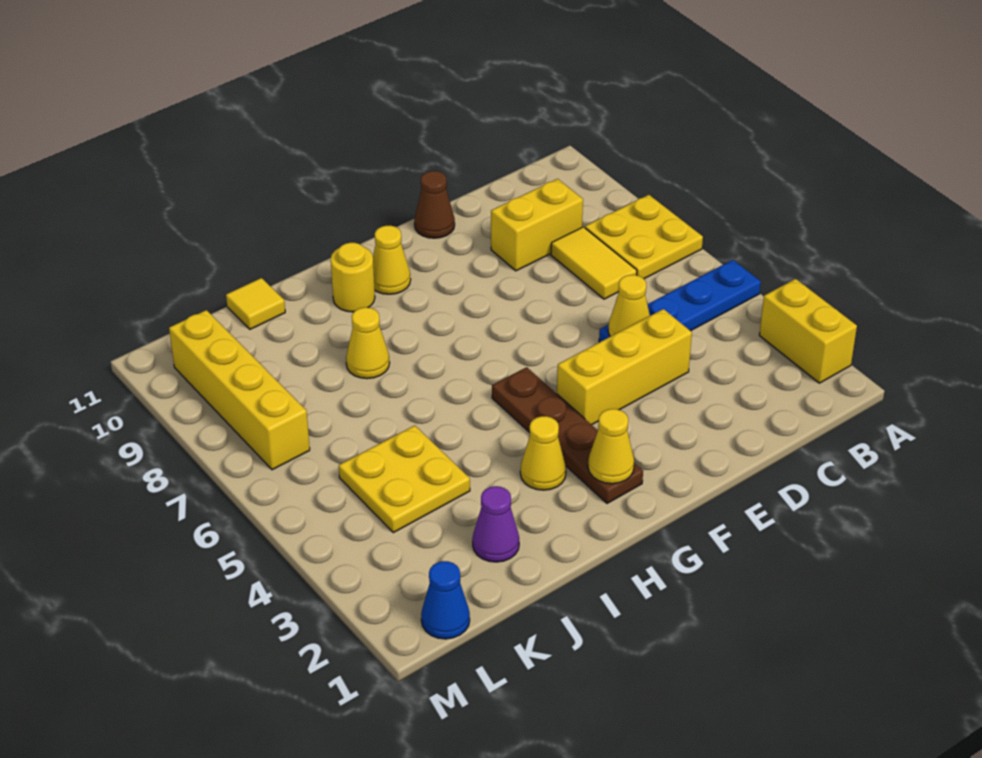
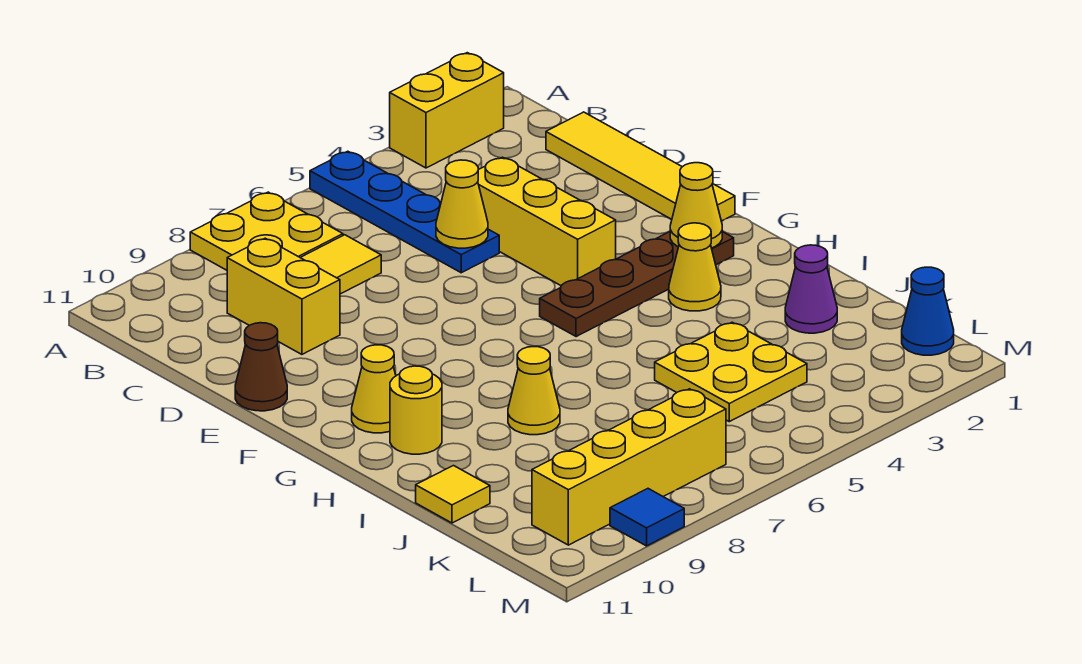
none -> yellow 1x4 tile [546,112,735,221]
none -> blue 1x1 tile [610,489,684,546]

